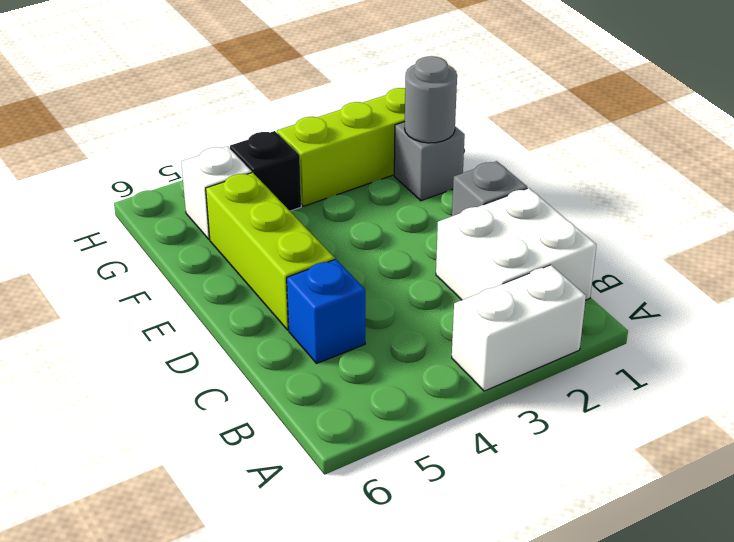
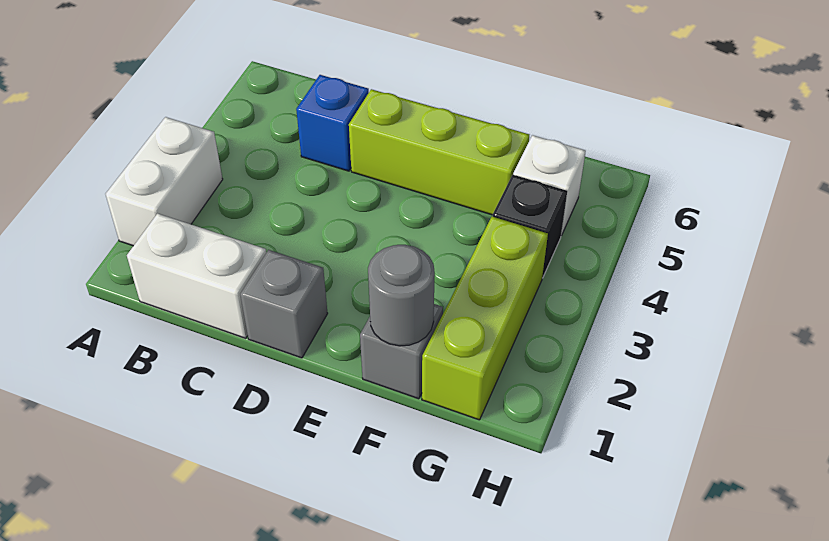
white 2x2 brick [436,188,596,300] -> white 1x2 brick [127,214,266,338]

